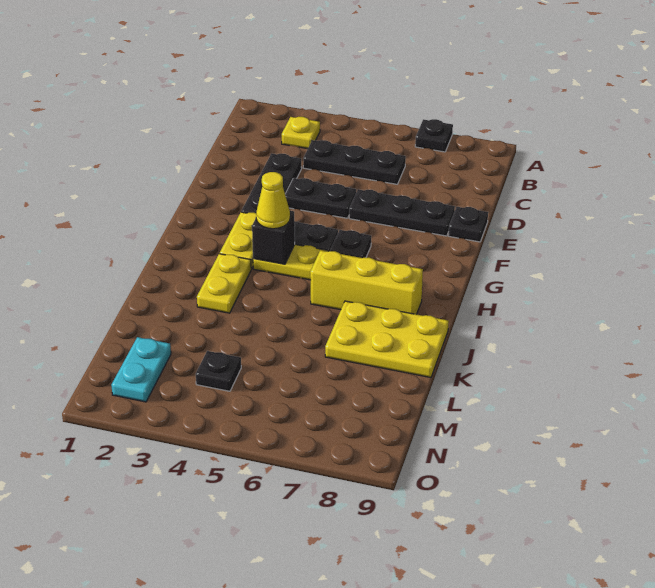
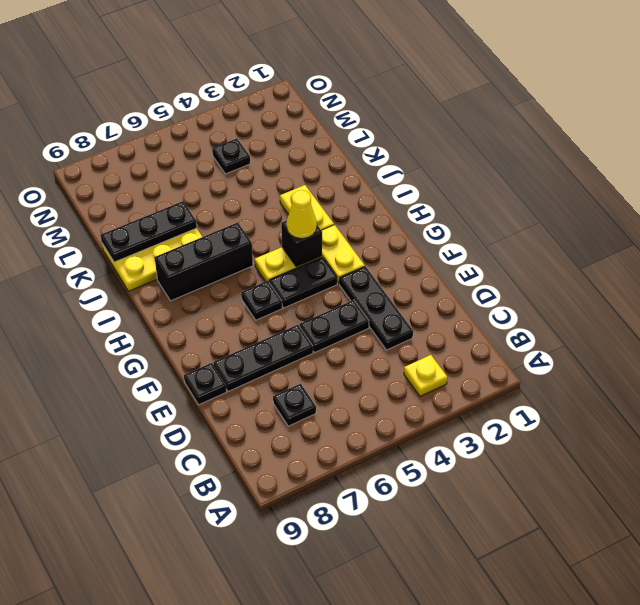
black 1x1 plate [415,119,453,152] -> black 1x1 plate moved to [273,384,316,426]
black 1x3 plate [303,140,406,184] -> black 1x3 plate moved to [101,201,197,262]
yellow 1x3 brick [310,250,423,314] -> black 1x3 brick [155,222,253,301]
cyan 1x2 plate [111,337,171,402] -> none

